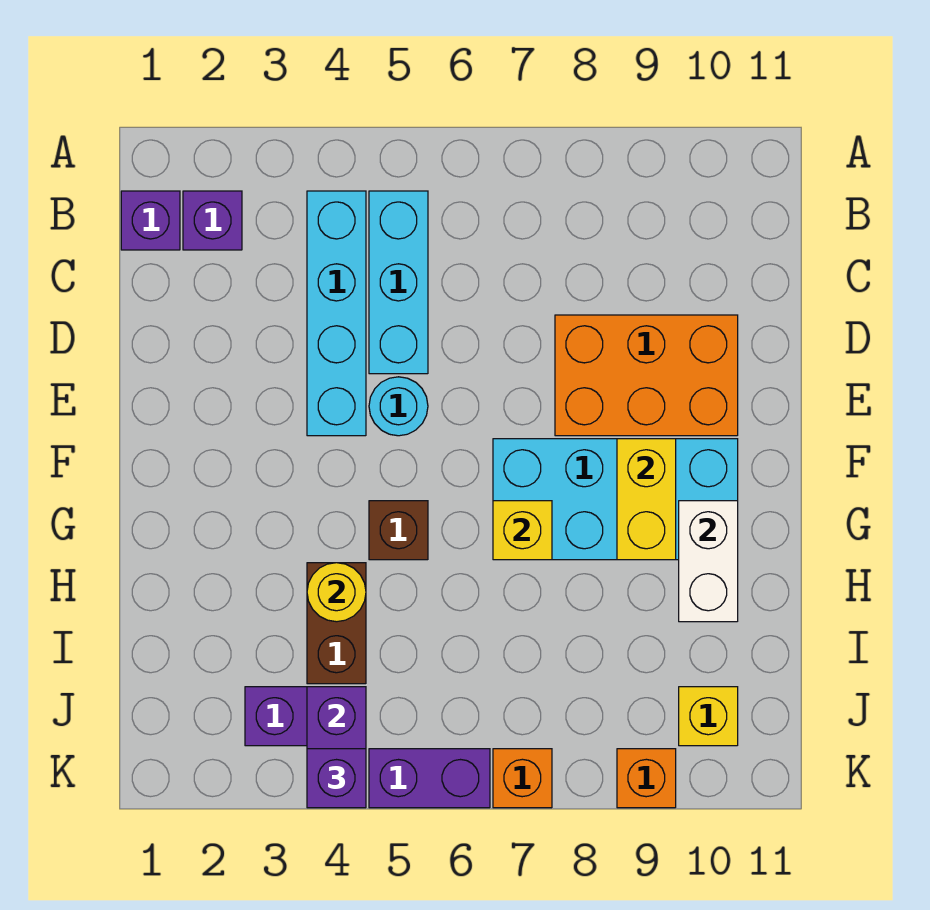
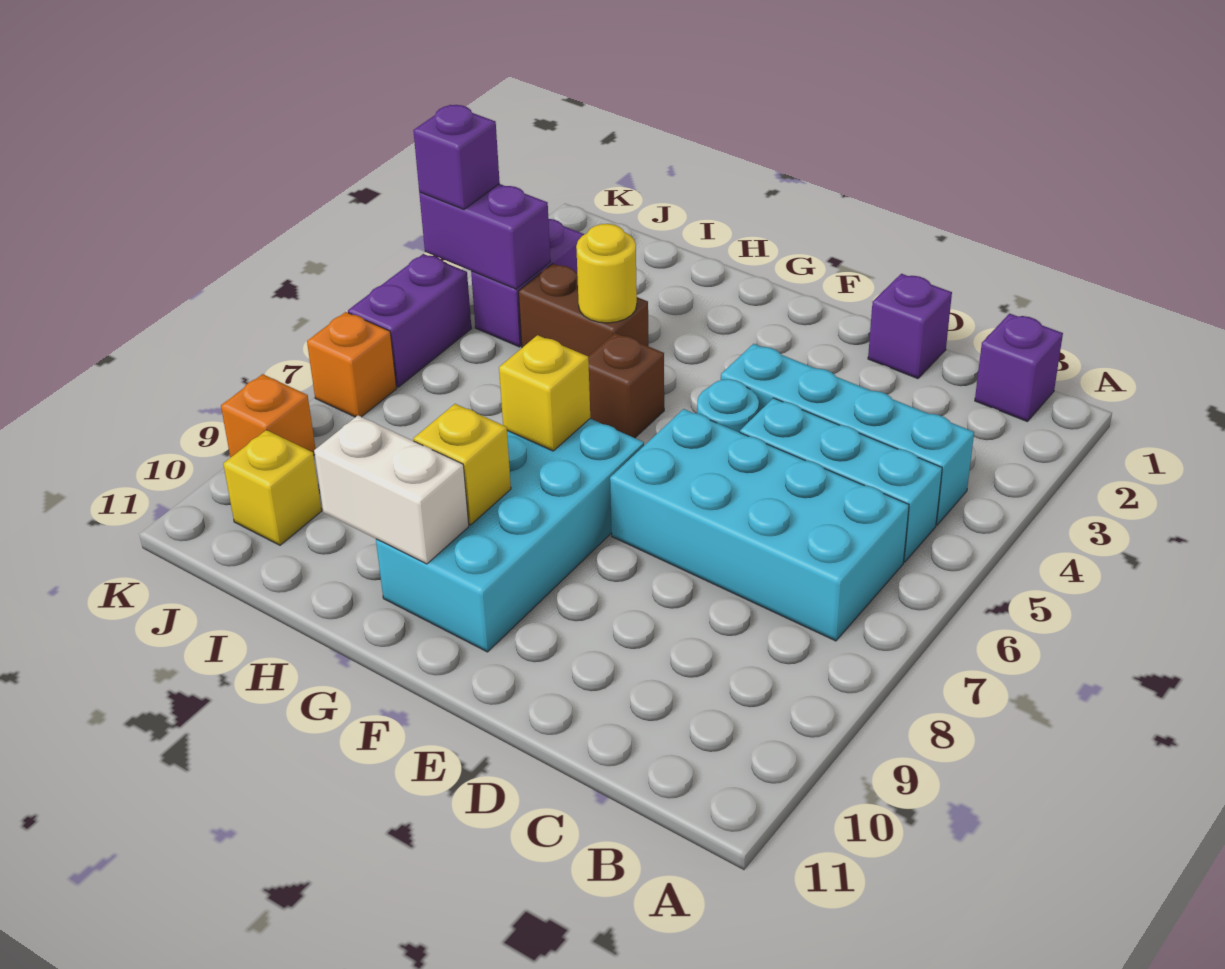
purple 1x1 brick [183,191,242,250] -> purple 1x1 brick moved to [868,274,952,379]
none -> cyan 2x4 brick [610,409,909,641]
orange 2x3 brick [555,315,738,436] -> none
yellow 1x2 brick [617,439,676,560] -> yellow 1x1 brick [413,404,511,525]

